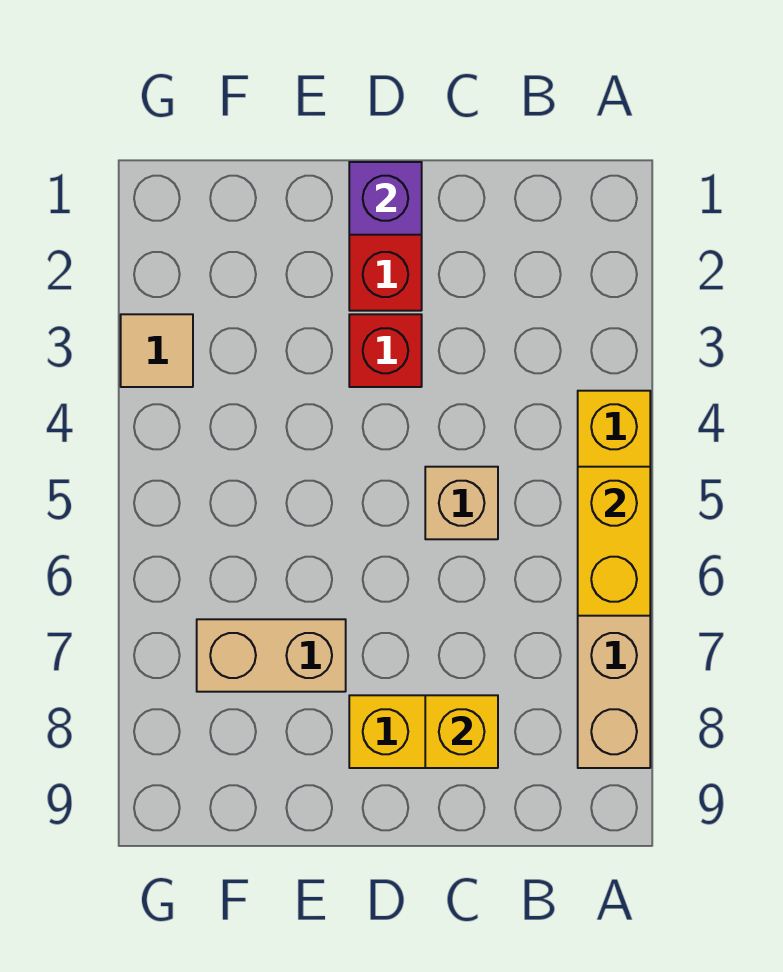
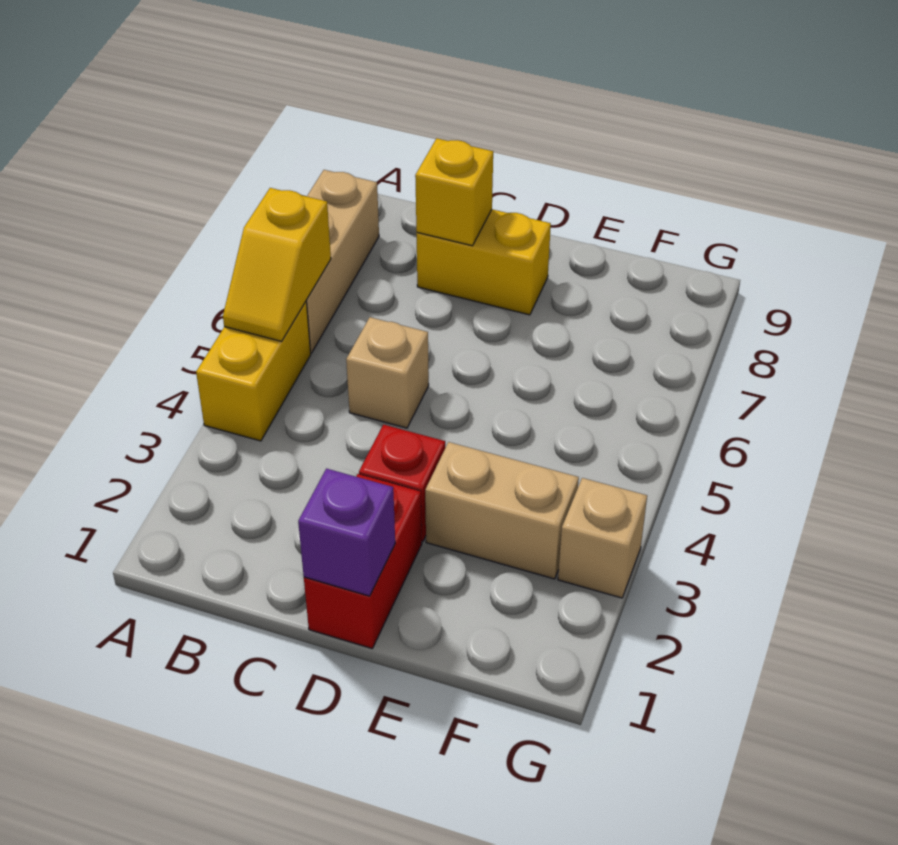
yellow 1x2 brick [578,467,650,616] -> yellow 1x2 slope [223,188,331,341]
tan 1x2 brick [197,619,346,692] -> tan 1x2 brick moved to [425,442,579,579]
tan 1x1 tile [121,314,193,387] -> tan 1x1 brick [558,478,647,598]

